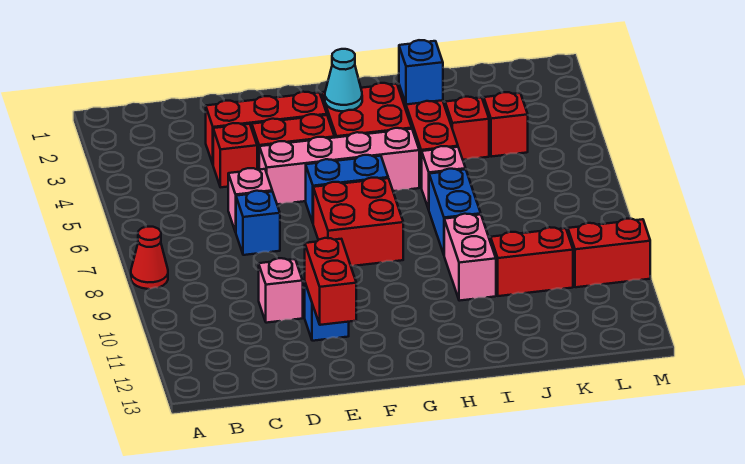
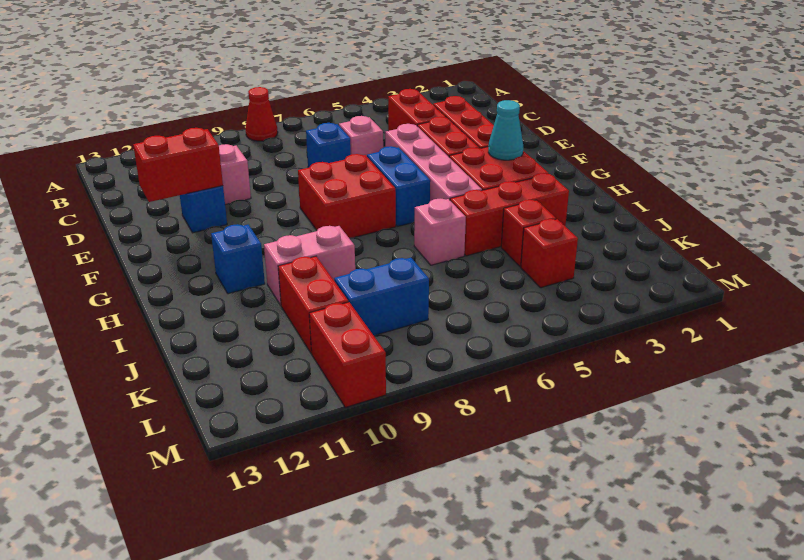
red 1x1 brick [213,123,257,187] -> red 1x2 brick [388,89,446,131]
blue 1x1 brick [399,40,443,104] -> blue 1x1 brick moved to [211,224,265,294]
blue 1x2 brick [429,169,481,254] -> blue 1x2 brick moved to [334,258,429,335]

